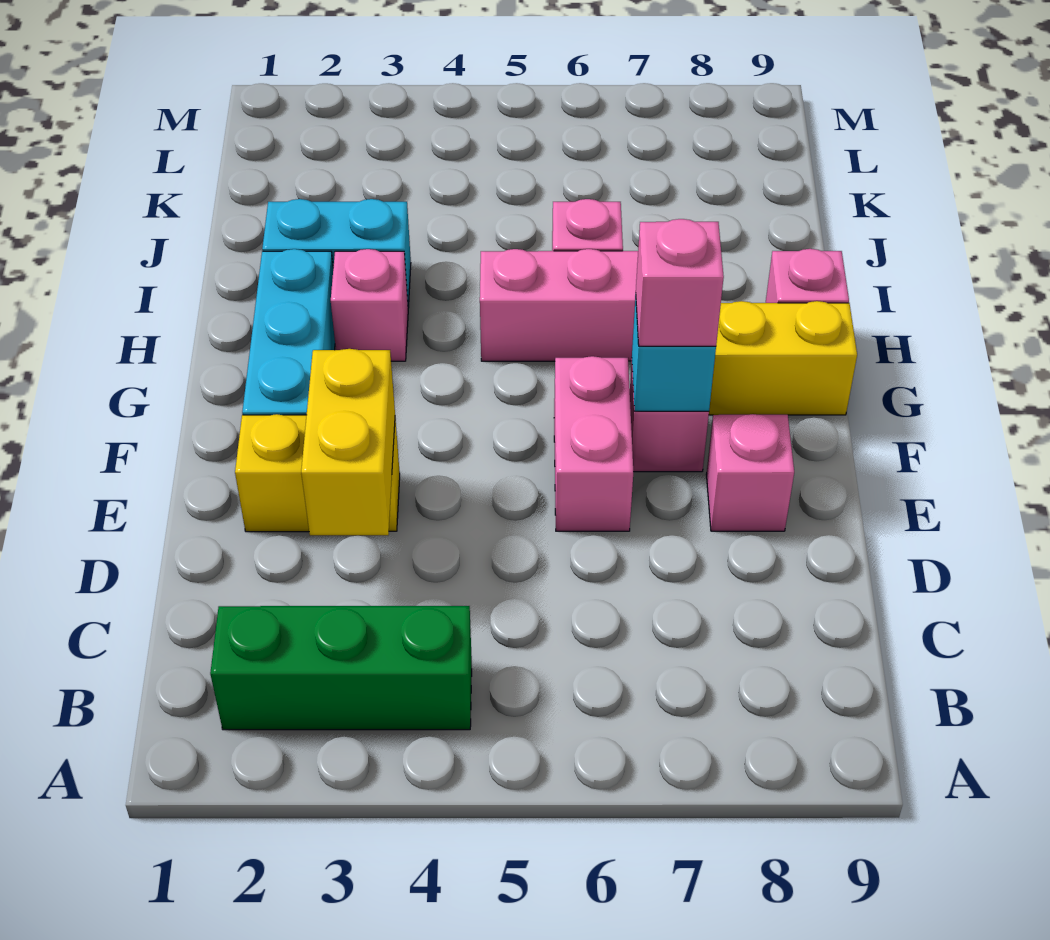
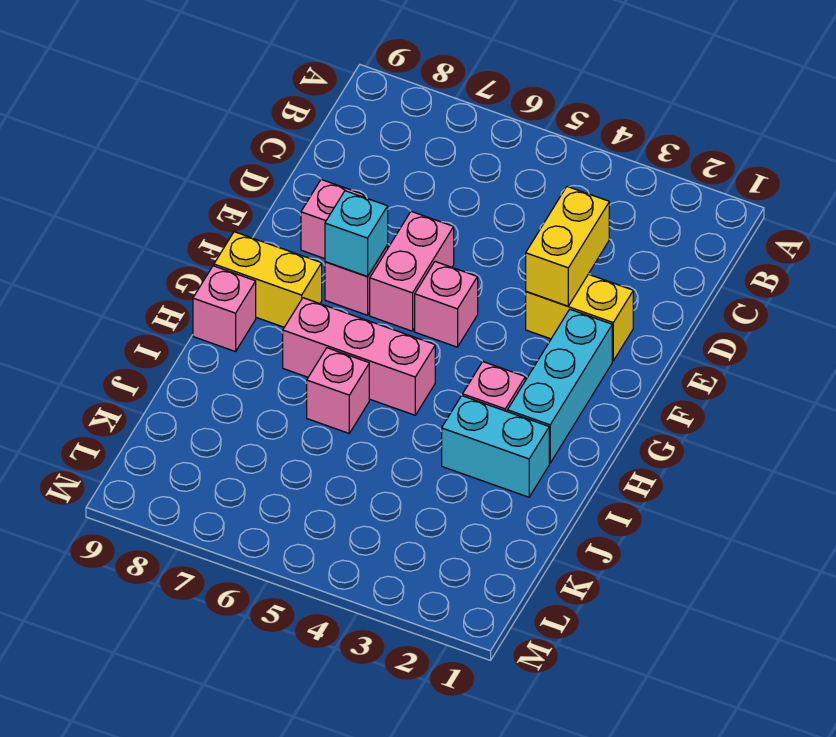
green 1x3 brick [210,606,472,730] -> none
pink 1x1 brick [636,219,724,346] -> pink 1x1 brick moved to [415,262,478,347]

